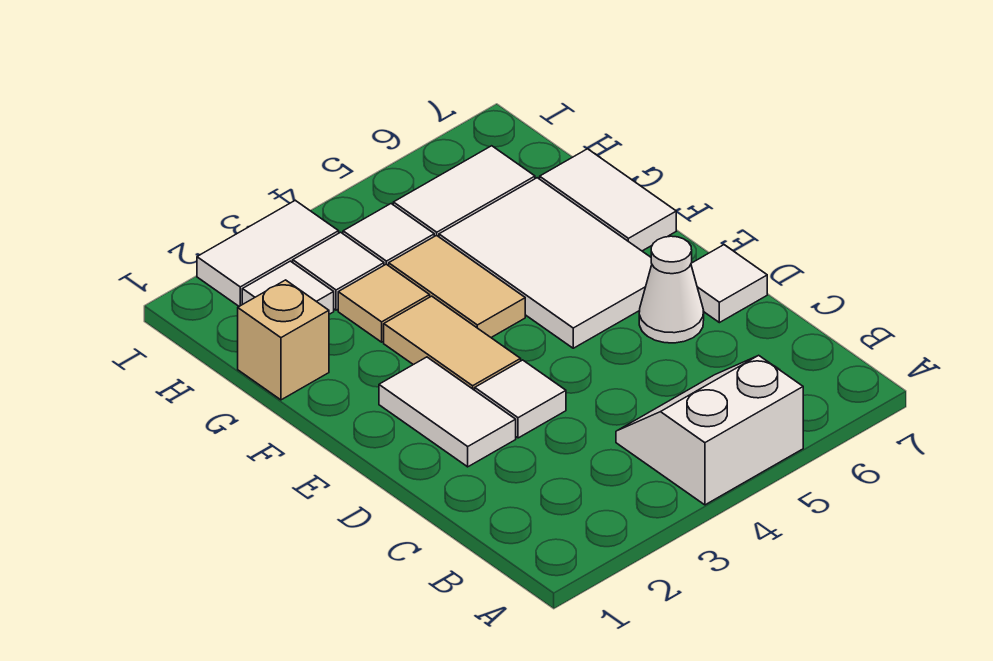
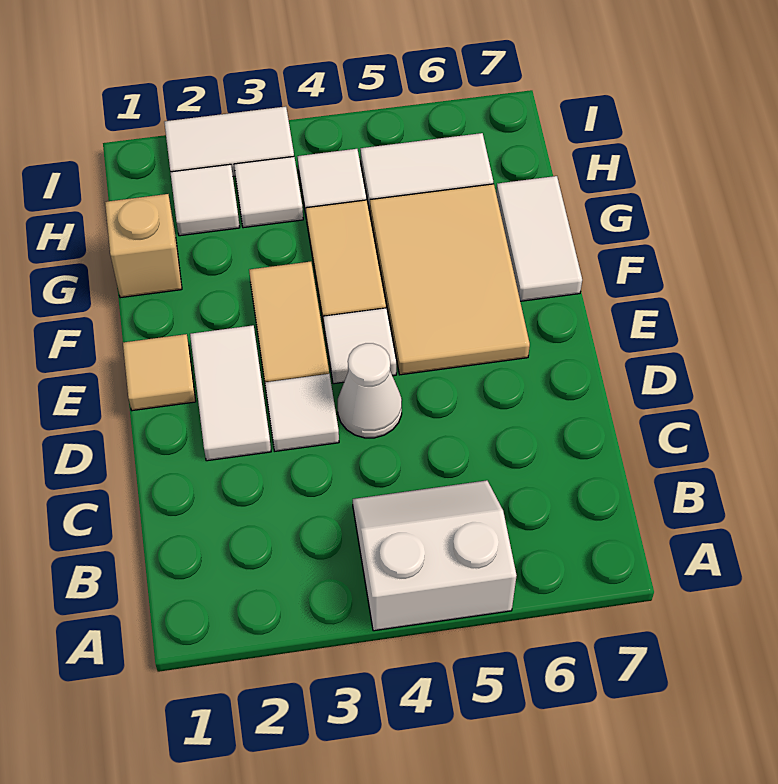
white 1x1 cone [639,236,704,343] -> white 1x1 cone moved to [338,343,402,438]
white 1x1 tile [691,245,767,323] -> white 1x1 tile moved to [323,308,396,384]
white 2x3 tile [439,178,652,348] -> tan 2x3 tile [370,184,530,375]
tan 1x1 tile [338,264,430,342] -> tan 1x1 tile moved to [123,334,196,411]

